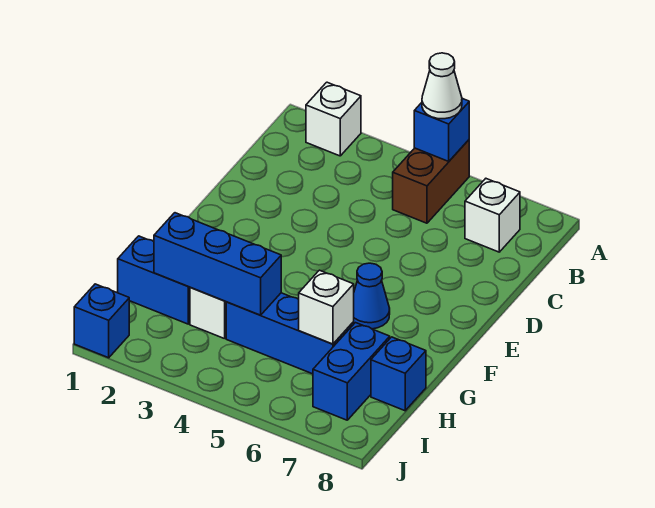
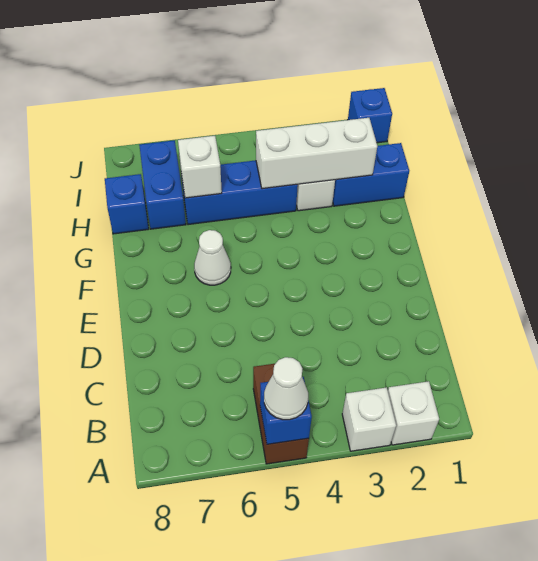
white 1x1 brick [465,179,520,252] -> white 1x1 brick moved to [342,387,396,451]
blue 1x1 cone [354,263,390,329] -> white 1x1 cone [194,230,231,285]
blue 1x3 brick [154,213,281,315] -> white 1x3 brick [256,118,377,189]

